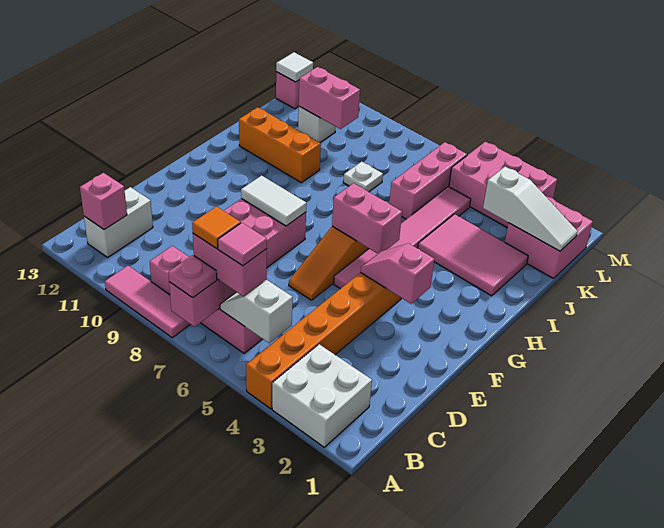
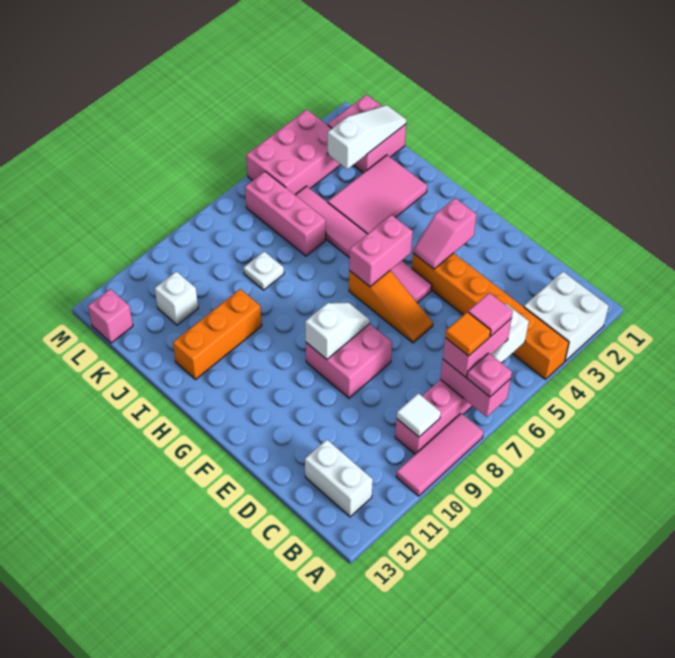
pink 1x1 brick [80,173,127,230] -> none
white 1x2 tile [241,176,306,226] -> white 1x2 slope [305,303,370,359]
pink 1x2 brick [299,67,360,129] -> none
white 1x1 tile [276,52,313,82] -> white 1x1 tile moved to [397,393,441,437]

